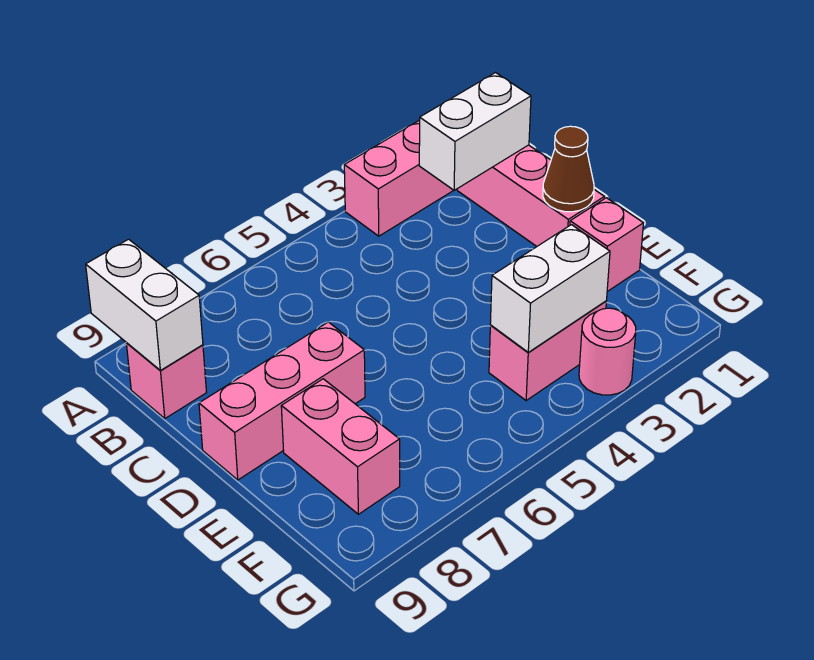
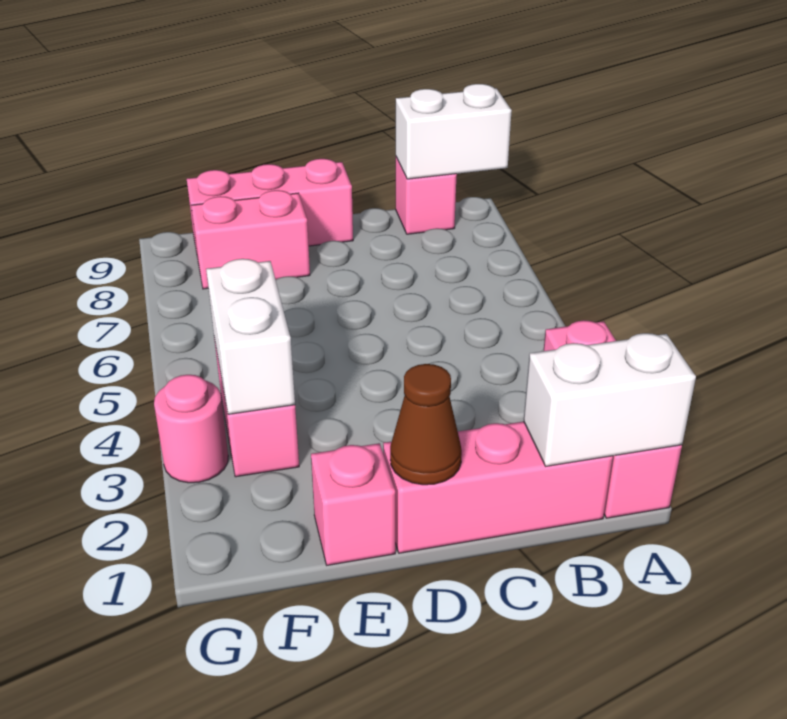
white 1x2 brick [419,73,531,190] -> white 1x2 brick turned to [524,333,696,466]
pink 1x3 brick [199,322,365,480] -> pink 1x3 brick turned to [187,159,353,252]

